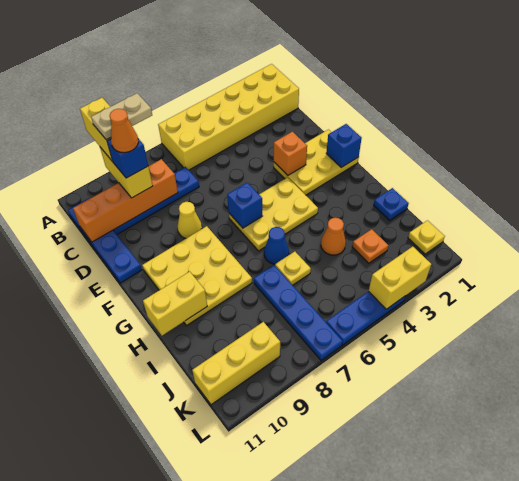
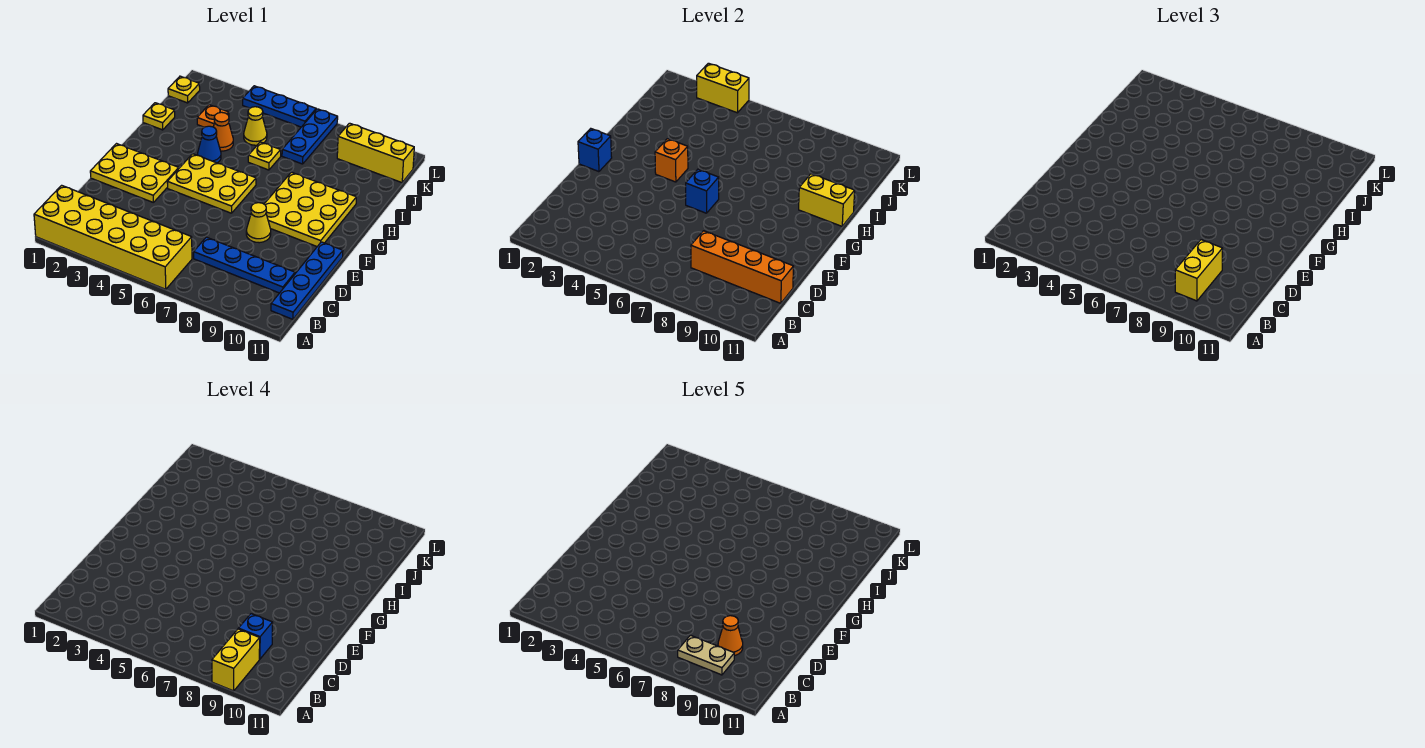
orange 1x1 brick [274,132,307,175] -> orange 1x1 brick moved to [655,139,688,182]
blue 1x1 cone [264,227,289,264] -> blue 1x1 cone moved to [198,126,221,163]
blue 1x1 plate [374,188,409,220] -> yellow 1x1 plate [143,103,175,130]
blue 1x4 plate [254,265,343,360] -> blue 1x3 plate [282,109,338,164]
none -> yellow 1x1 cone [244,107,267,145]

